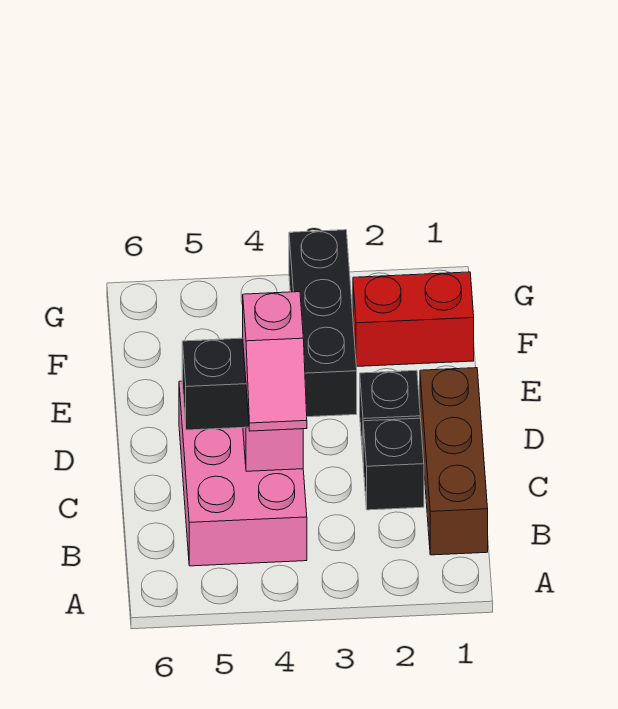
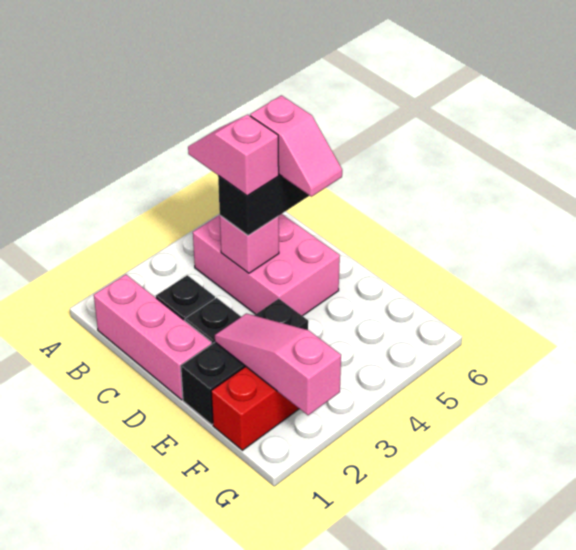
brown 1x3 brick [420,368,488,555] -> pink 1x3 brick [94,274,212,400]
none -> pink 1x2 slope [250,95,342,197]
none -> pink 1x3 slope [215,313,341,415]
black 1x3 brick [289,230,357,417] -> black 1x3 brick turned to [181,299,308,425]

